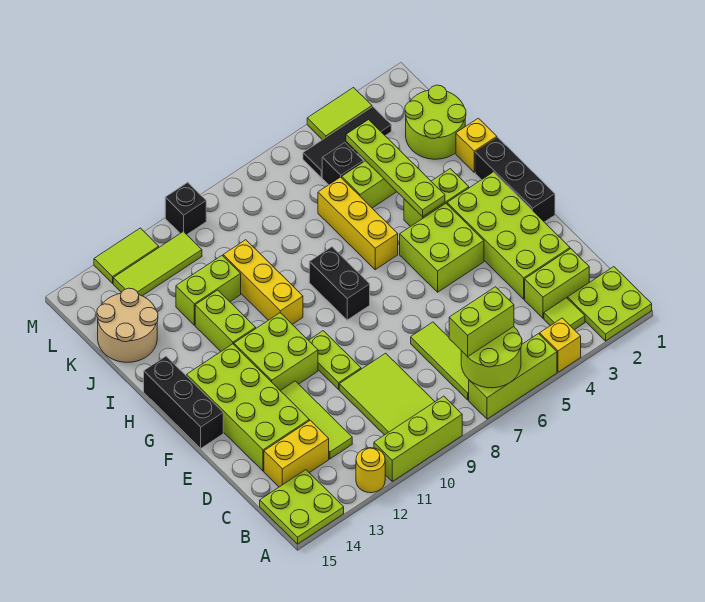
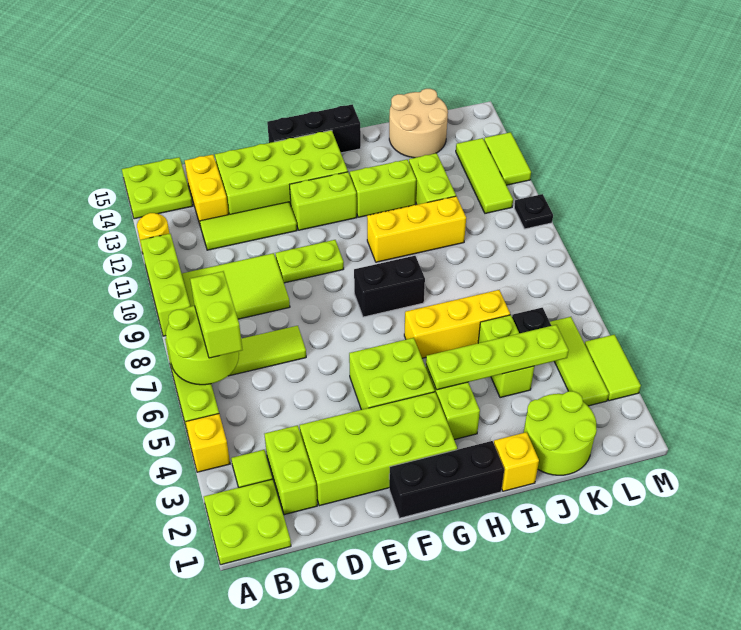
lime 2x2 brick [234,313,318,391] -> lime 1x2 brick [290,172,357,230]
black 1x3 tile [303,107,391,178] -> lime 1x3 tile [550,317,609,406]
black 1x1 brick [165,182,206,235] -> black 1x1 plate [514,194,553,229]

